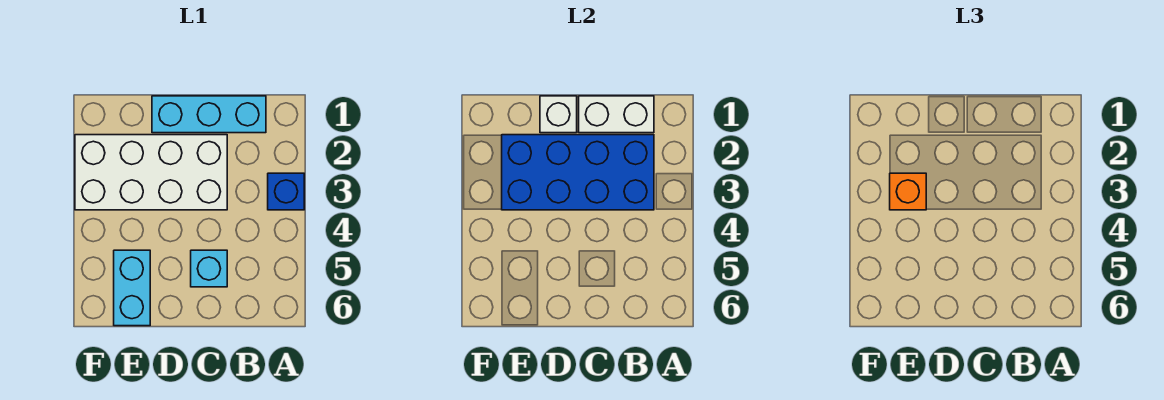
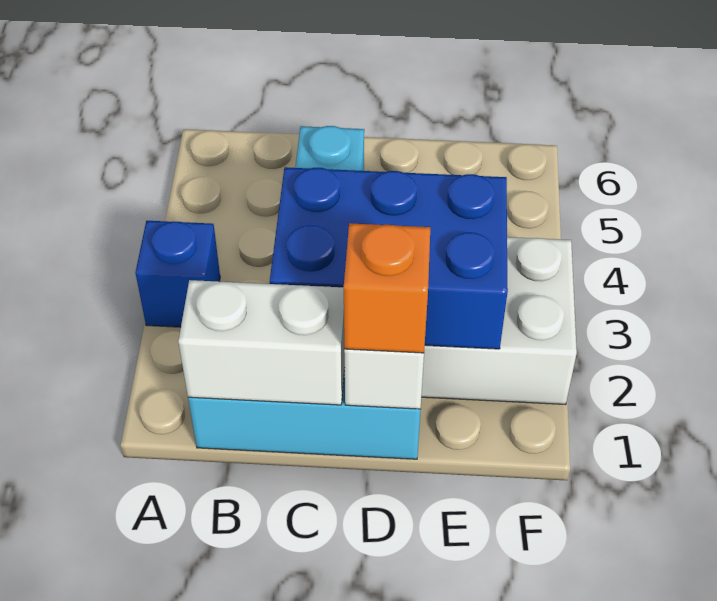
blue 2x4 brick [502,135,654,210] -> blue 2x3 brick [270,167,508,349]
orange 1x1 brick [890,173,926,210] -> orange 1x1 brick moved to [344,223,430,353]
cyan 1x2 brick [114,250,150,326] -> none

